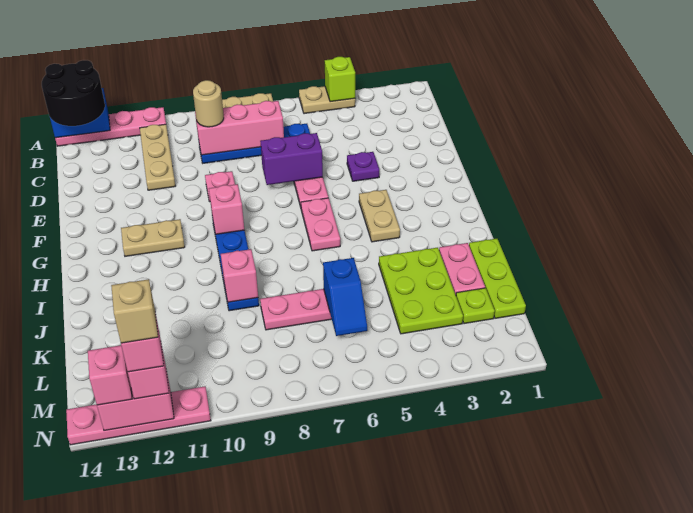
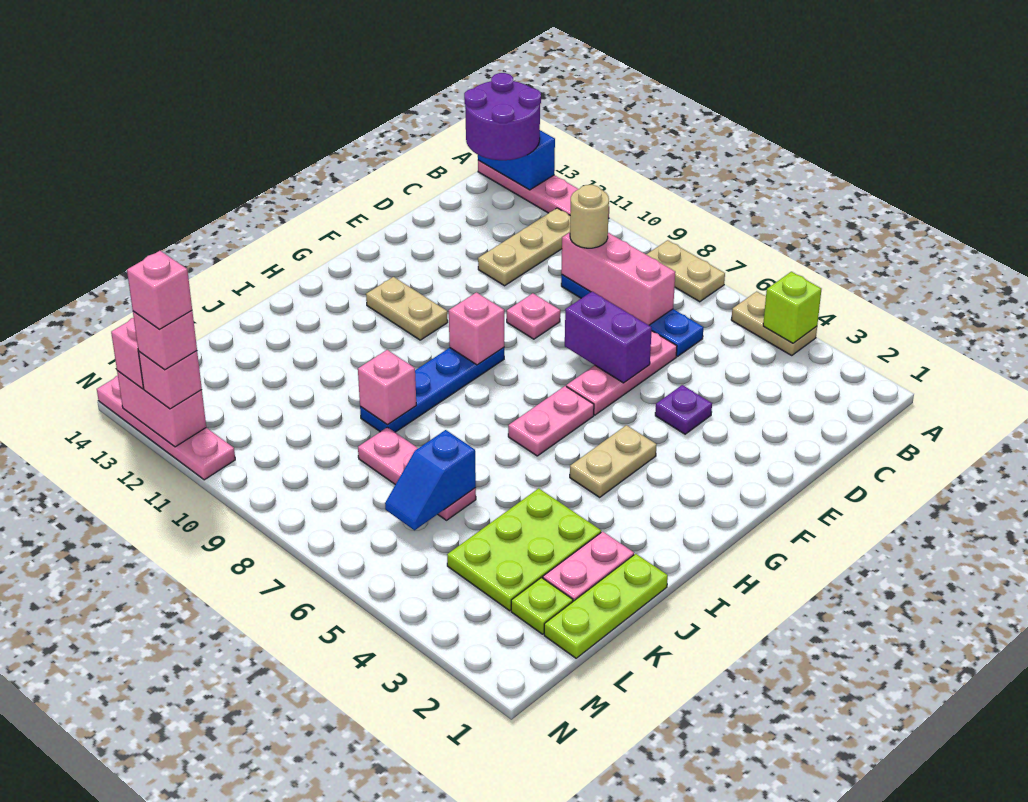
black 2x2 round brick [42,60,105,126] -> purple 2x2 round brick [464,73,541,160]
tan 1x1 brick [111,279,158,343] -> pink 1x1 brick [127,251,192,330]

